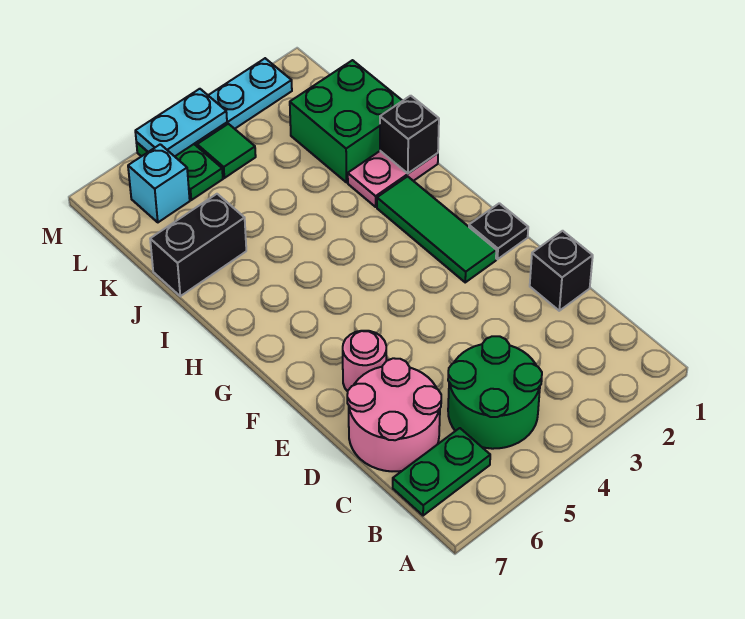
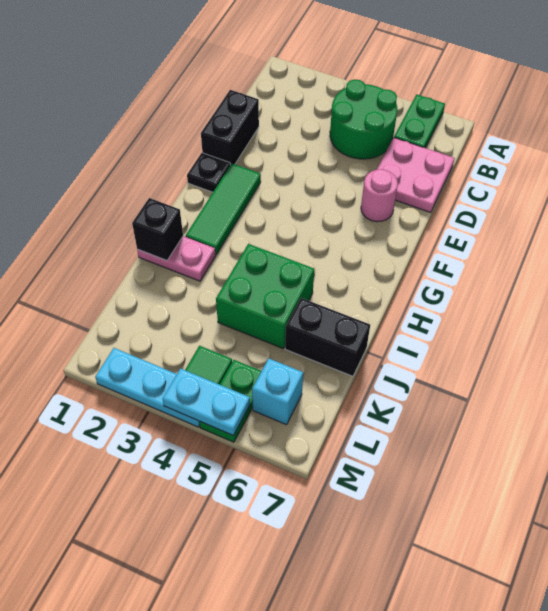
green 1x2 plate [393,428,490,516] -> green 1x2 plate turned to [394,94,445,148]
pink 2x2 round brick [347,358,441,471] -> pink 2x2 plate [377,138,455,213]
black 1x1 brick [530,231,593,311] -> black 1x2 brick [201,90,259,165]
green 2x2 brick [290,60,402,183] -> green 2x2 brick moved to [216,244,314,348]

